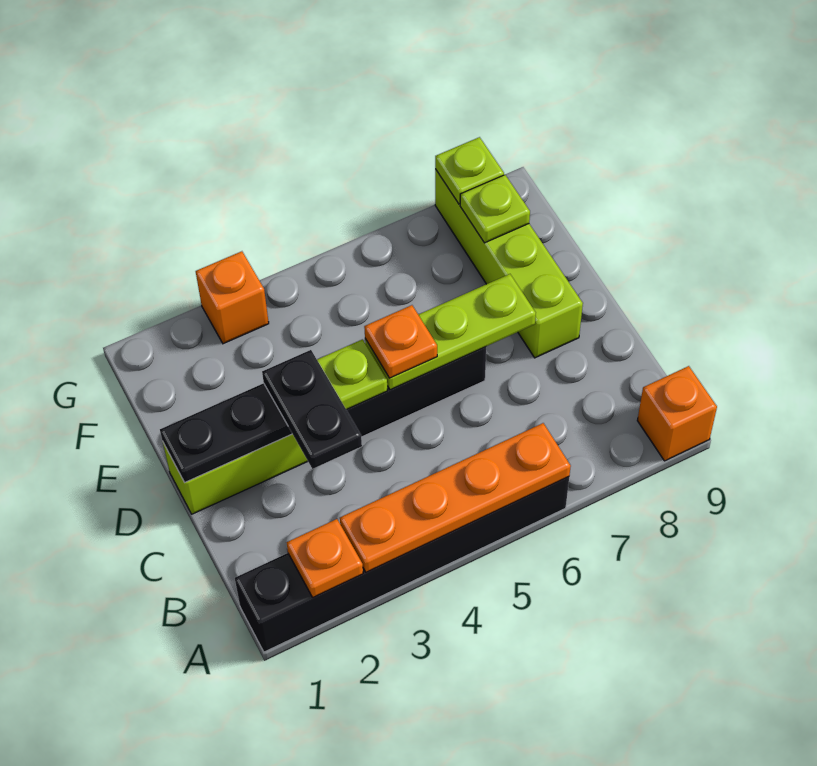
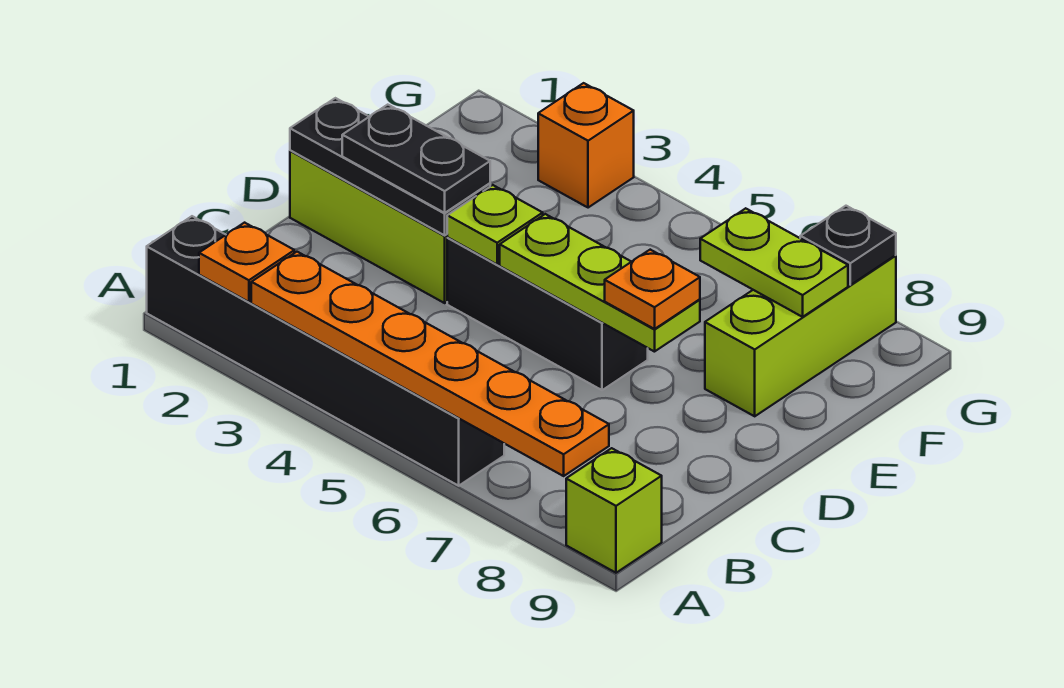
orange 1x4 plate [340,423,571,572] -> orange 1x6 plate [251,252,609,476]
orange 1x1 brick [637,366,717,461] -> lime 1x1 brick [566,448,662,573]
black 1x2 plate [262,350,362,469] -> black 1x2 plate turned to [342,105,490,213]
orange 1x1 plate [364,305,437,378] -> orange 1x1 plate moved to [605,250,700,329]
lime 1x4 brick [435,169,583,358] -> lime 1x3 brick [705,255,896,416]
lime 1x1 plate [460,175,530,243] -> lime 1x2 plate [700,208,848,317]
lime 1x1 plate [435,137,504,204] -> black 1x1 plate [800,206,896,285]

